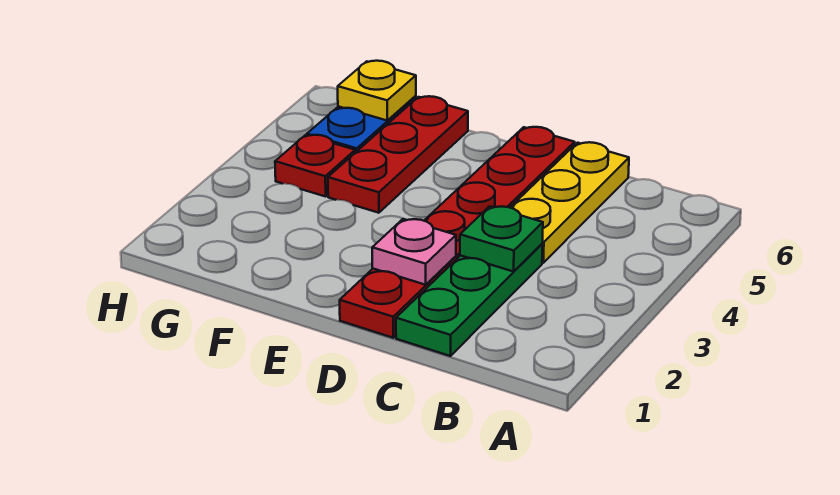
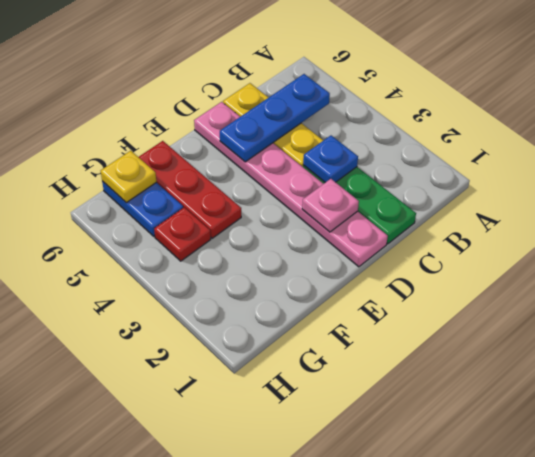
none -> blue 1x3 plate [220,74,330,162]
green 1x1 plate [460,206,543,272] -> blue 1x1 plate [303,136,358,183]
red 1x6 plate [340,127,575,338] -> pink 1x6 plate [194,102,388,267]

